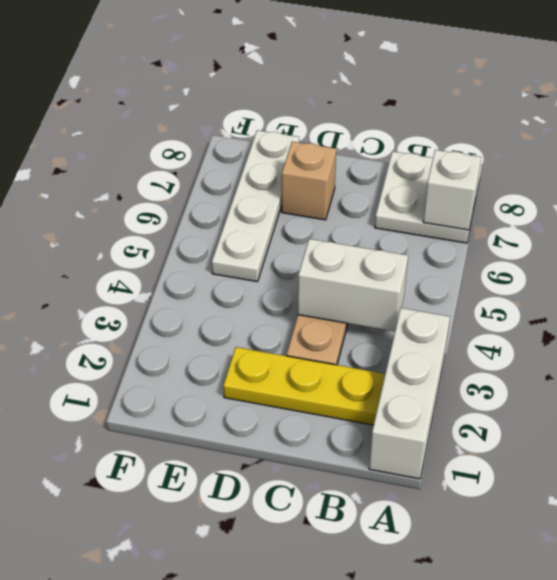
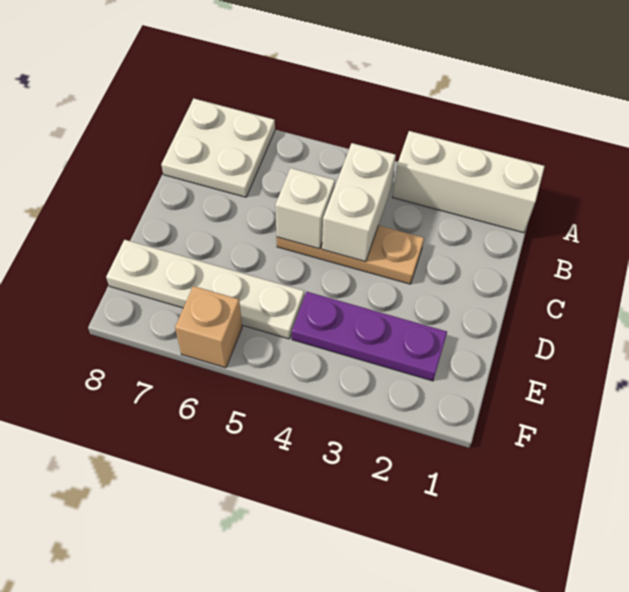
white 1x1 brick [423,150,481,230] -> white 1x1 brick moved to [275,168,335,249]
yellow 1x3 plate [223,347,385,425] -> none
tan 1x1 brick [282,142,336,220] -> tan 1x1 brick moved to [175,286,242,368]
none -> purple 1x3 plate [292,292,447,381]

